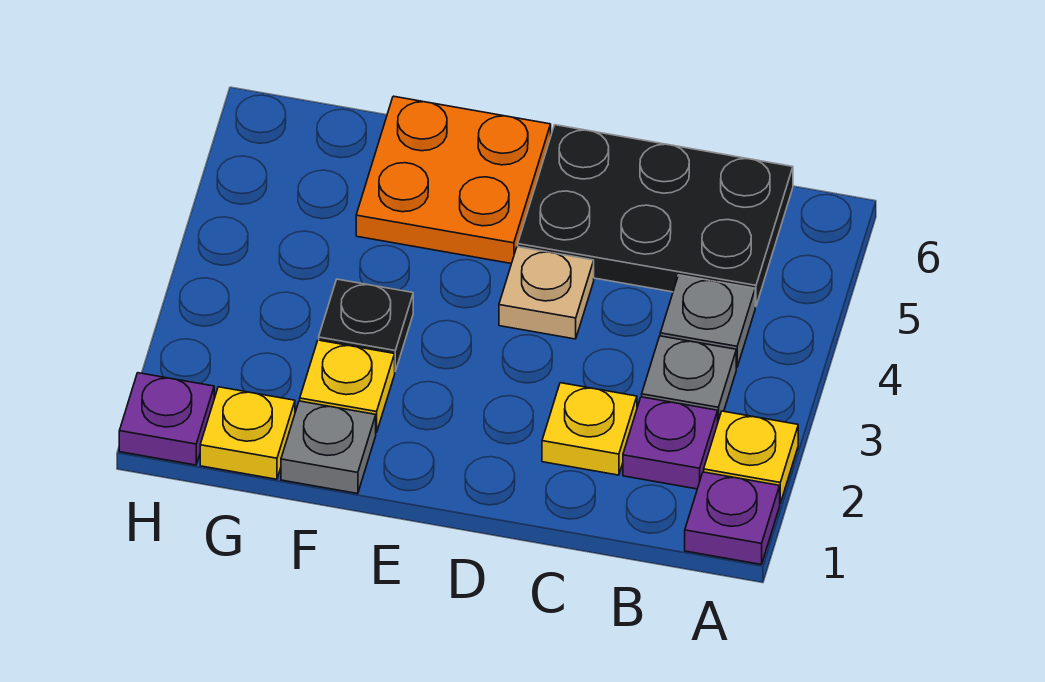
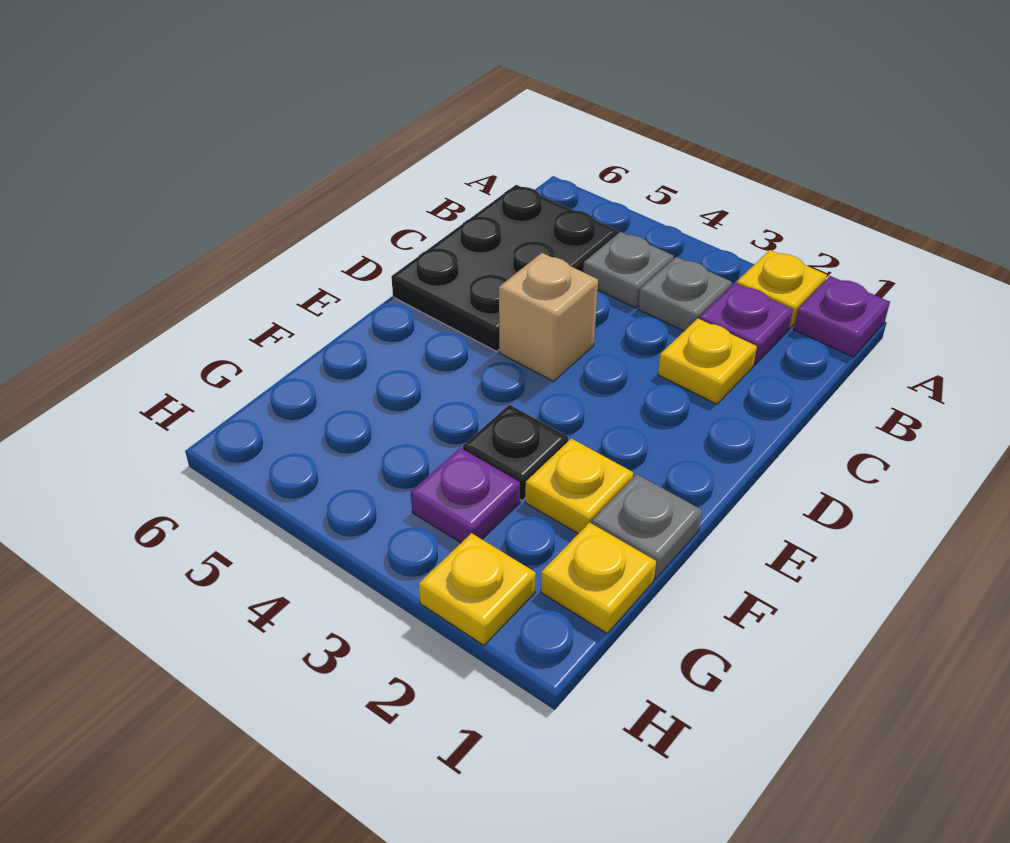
tan 1x1 plate [499,247,594,339] -> tan 1x1 brick [499,253,598,381]
orange 2x2 plate [356,96,551,264] -> none
purple 1x1 plate [119,373,214,465] -> purple 1x1 plate moved to [411,448,520,543]
none -> yellow 1x1 plate [419,533,536,645]

